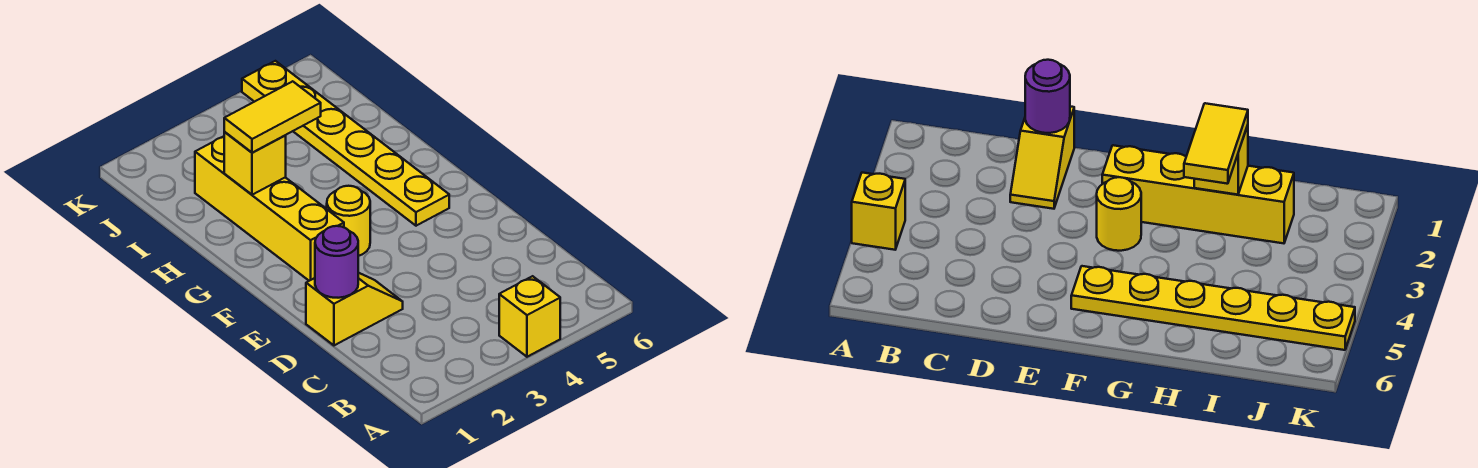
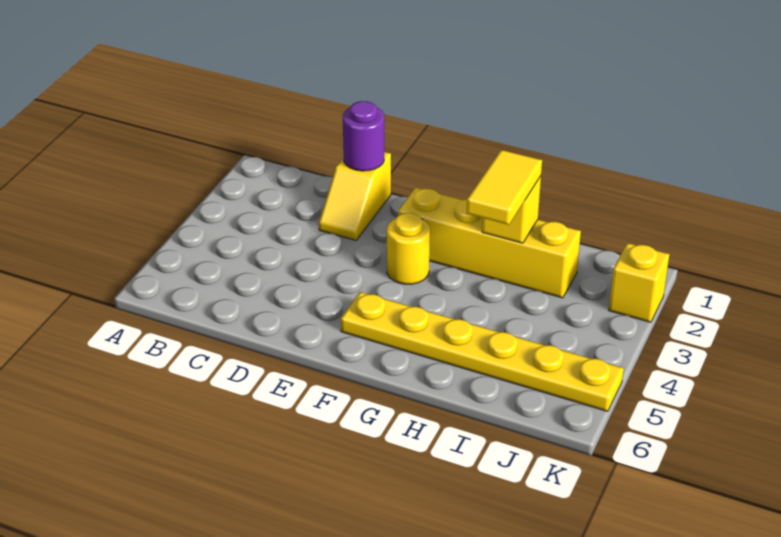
yellow 1x1 brick [499,276,560,357] -> yellow 1x1 brick moved to [609,243,670,322]

